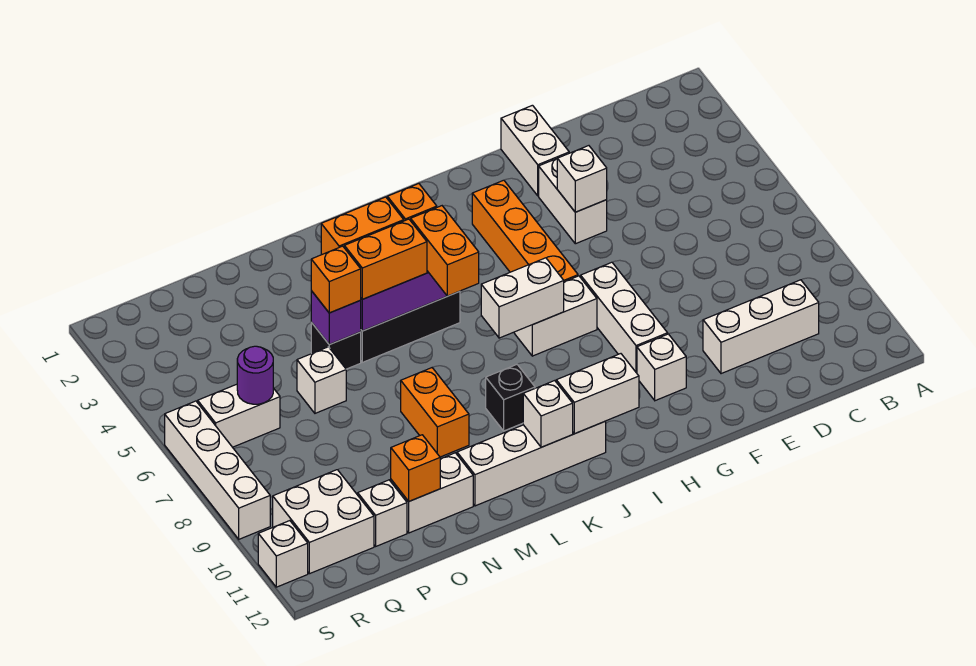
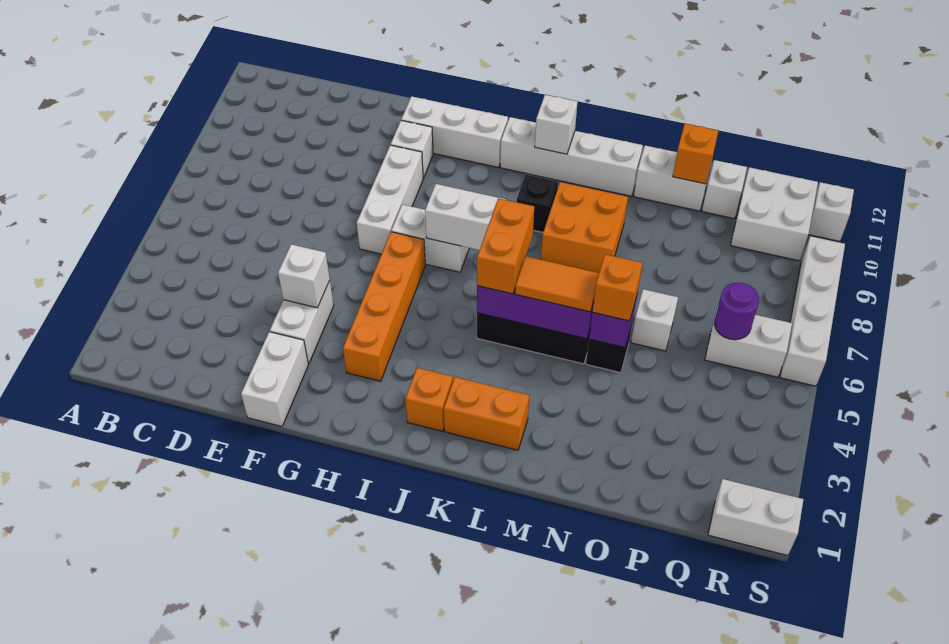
white 1x3 brick [703,280,819,374] -> white 1x3 brick moved to [401,96,508,167]
white 1x2 brick [556,354,639,434] -> white 1x2 brick moved to [708,479,804,556]
orange 1x2 brick [344,219,427,299] -> orange 1x2 tile [515,256,599,312]
orange 1x2 brick [401,368,469,457] -> orange 2x2 brick [541,182,628,273]

